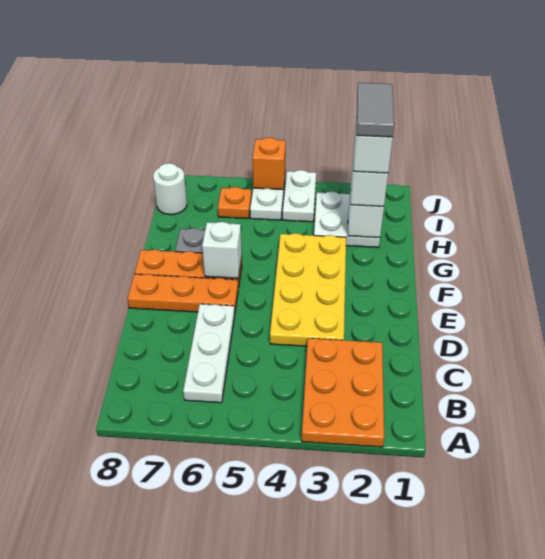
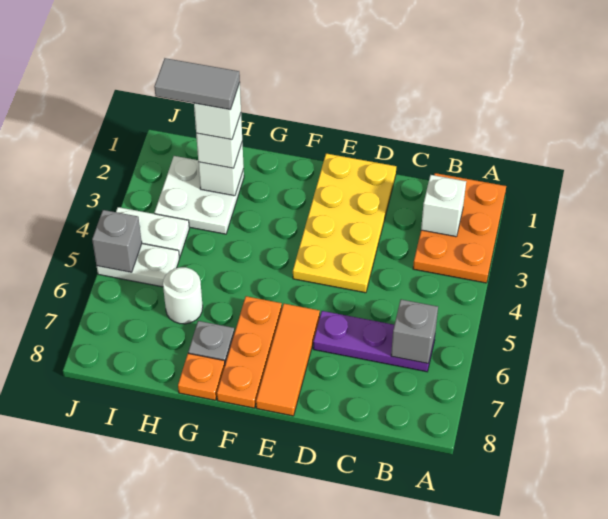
orange 2x3 plate [302,338,384,447] -> orange 2x3 plate turned to [413,173,506,283]
white 1x3 plate [183,304,235,403] -> purple 1x3 plate [313,311,435,372]
none -> grey 1x1 brick [391,299,438,363]
yellow 2x4 plate [270,233,346,346] -> yellow 2x4 plate turned to [293,154,396,293]
orange 1x3 plate [128,274,238,312] -> orange 1x3 tile [256,304,320,416]
white 1x1 brick [202,222,242,278] -> white 1x1 brick moved to [421,175,466,237]
orange 1x1 plate [218,187,252,219] -> orange 1x1 plate moved to [178,353,225,400]
white 1x1 round brick [153,163,187,215] -> white 1x1 round brick moved to [163,267,203,324]
orange 1x1 brick [253,138,286,190] -> grey 1x1 brick [92,210,142,272]

